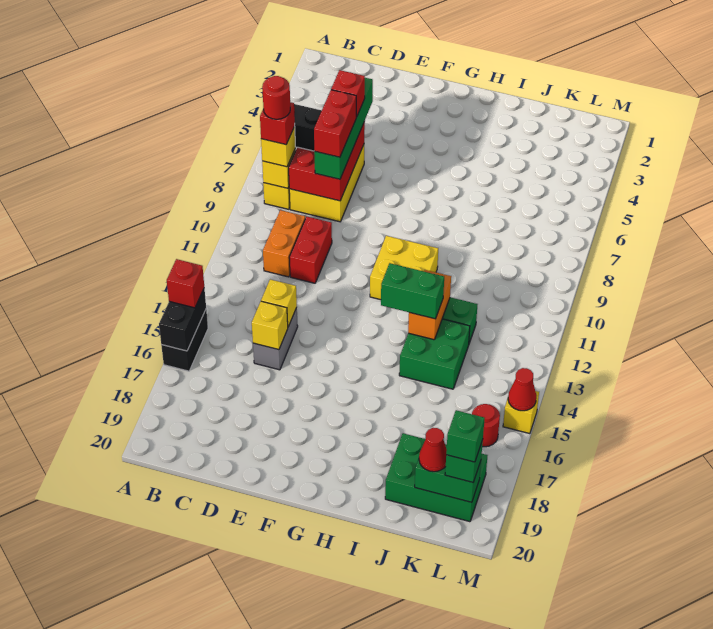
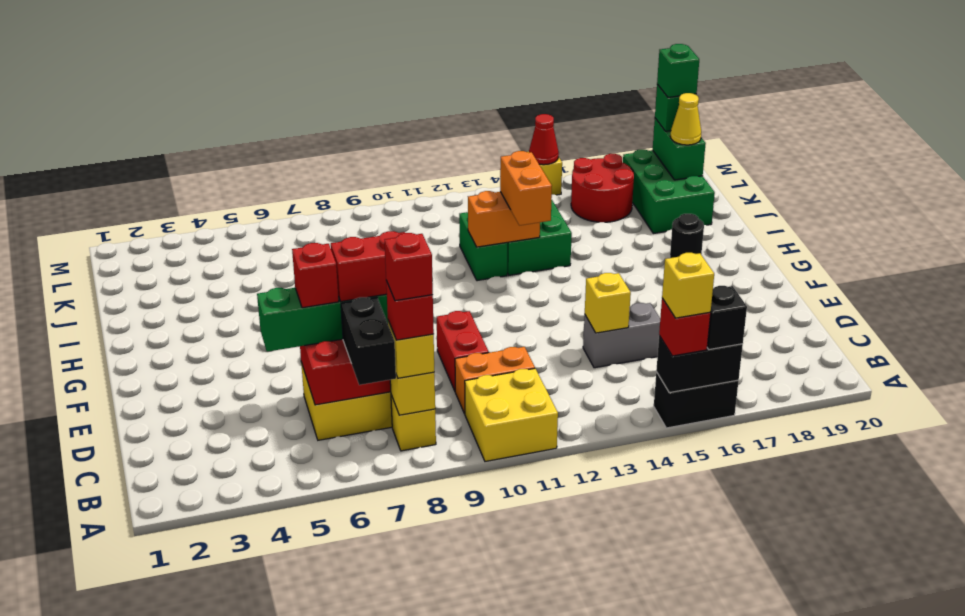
none -> black 1x1 brick [707,286,747,350]
red 1x1 round brick [262,76,290,119] -> red 1x1 brick [385,233,433,301]
red 1x2 brick [289,217,332,283] -> red 1x2 brick turned to [437,311,489,391]
yellow 1x1 brick [252,301,288,350] -> yellow 1x1 brick moved to [662,253,714,318]
yellow 2x2 brick [370,236,438,300] -> yellow 2x2 brick moved to [465,369,558,461]
green 1x2 brick [381,263,444,319] -> orange 1x2 brick [500,151,552,225]
none -> black 1x1 round brick [670,214,704,258]
red 1x1 cone [419,428,447,472] -> yellow 1x1 cone [670,93,701,145]
red 1x1 round brick [472,404,500,447] -> red 2x2 round brick [571,154,634,222]

